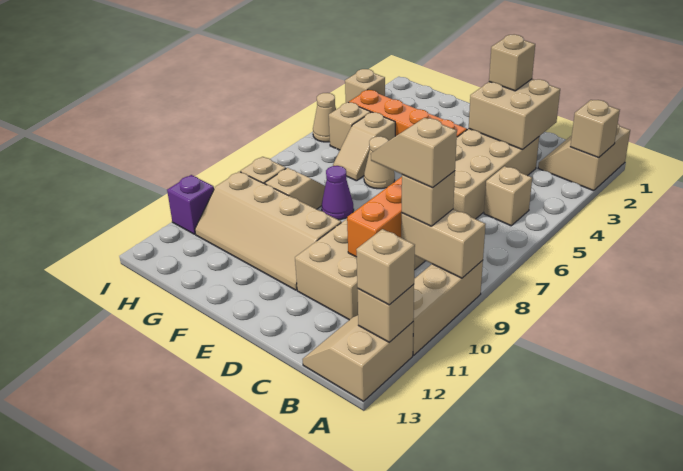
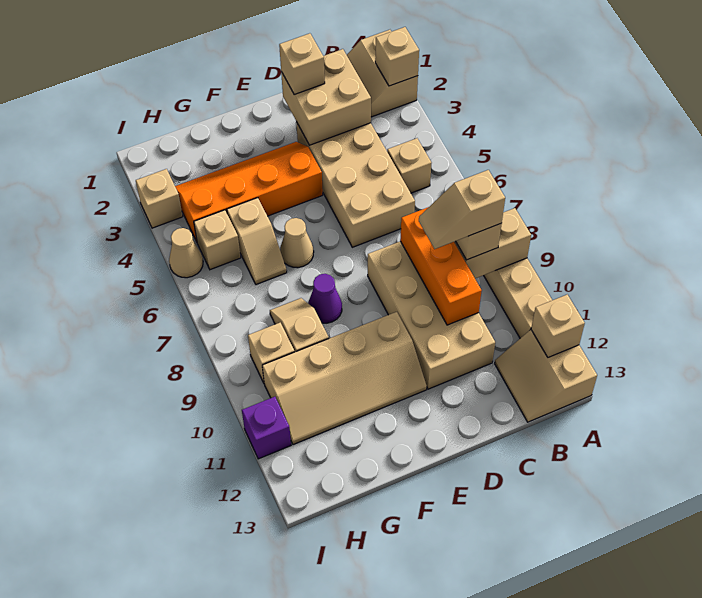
tan 1x1 brick [356,229,415,305] -> none

